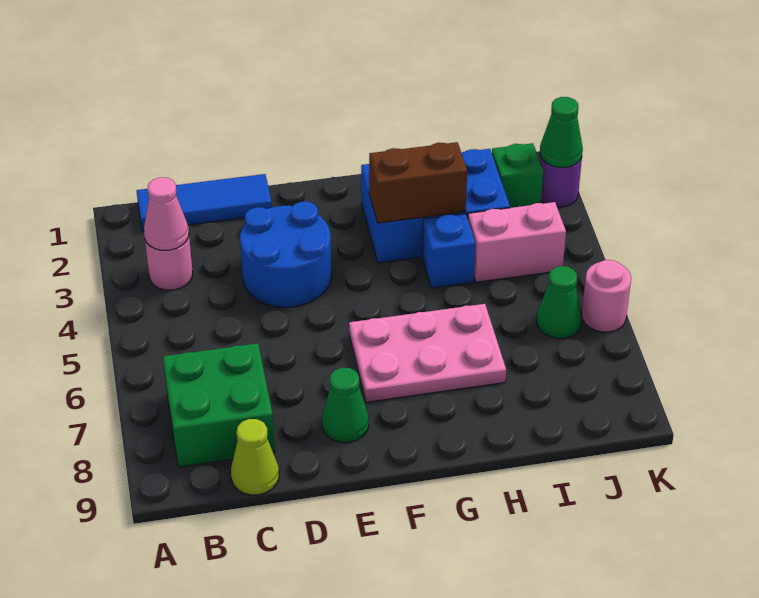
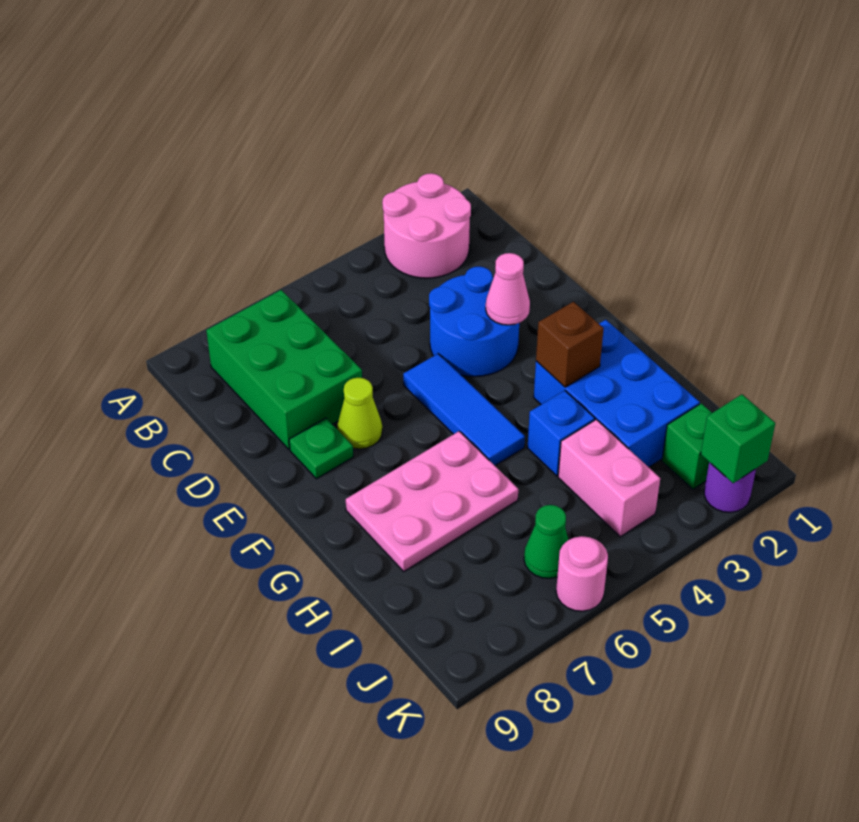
blue 1x3 tile [137,174,272,231] -> blue 1x3 tile moved to [403,354,525,466]
pink 1x1 round brick [145,237,193,290] -> pink 2x2 round brick [382,173,471,278]
pink 1x1 cone [144,177,189,250] -> pink 1x1 cone moved to [486,253,530,325]
green 2x2 brick [163,343,275,467] -> green 2x3 brick [206,290,362,449]
lime 1x1 cone [231,419,279,495] -> lime 1x1 cone moved to [337,378,382,449]
green 1x1 cone [322,368,369,442] -> green 1x1 plate [289,418,353,479]
pink 2x3 plate [349,304,506,402] -> pink 2x3 plate turned to [346,431,518,571]
brown 1x2 brick [369,142,467,223] -> brown 1x1 brick [536,302,604,387]
green 1x1 cone [539,97,583,168] -> green 1x1 brick [701,394,775,483]

